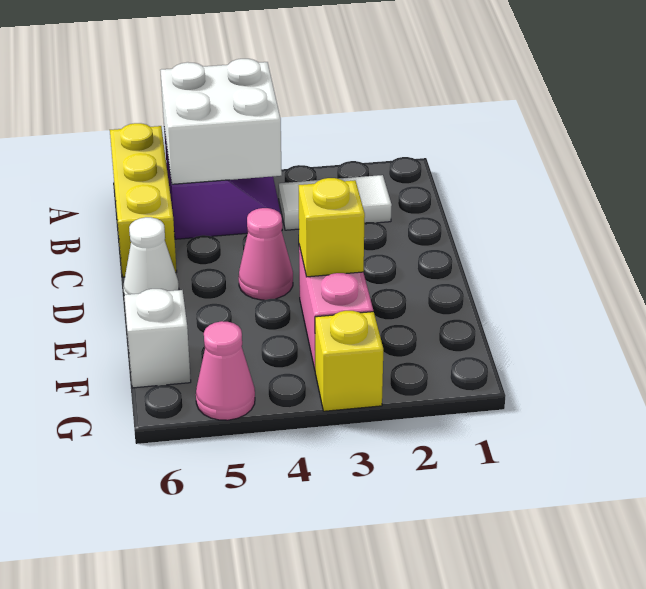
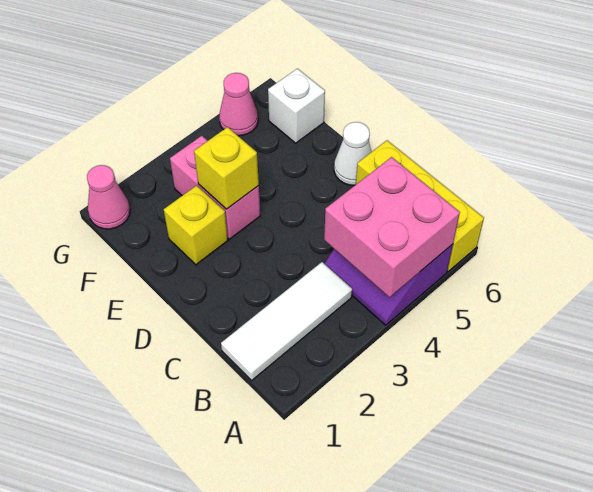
white 2x2 brick [161,59,282,184] -> pink 2x2 brick [324,157,460,297]
white 1x2 tile [279,175,392,230] -> white 1x3 tile [221,262,352,380]
pink 1x1 cone [239,208,293,300] -> pink 1x1 cone moved to [87,165,130,229]
yellow 1x1 brick [315,311,383,411] -> yellow 1x1 brick moved to [164,185,228,265]

